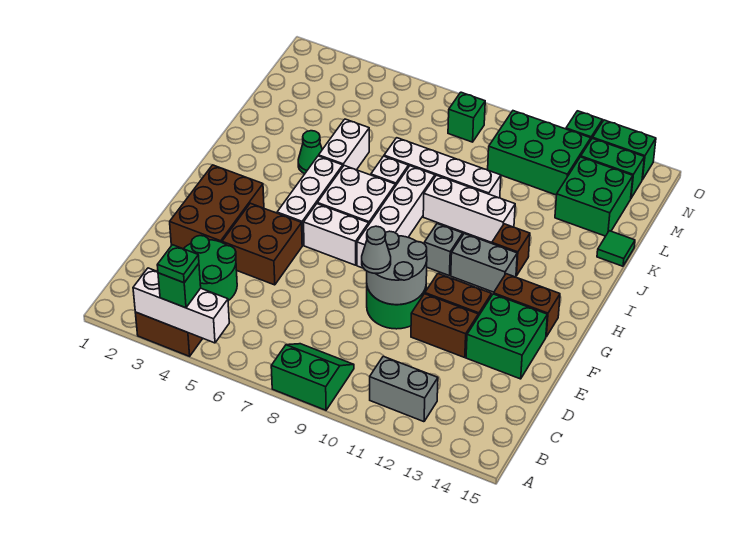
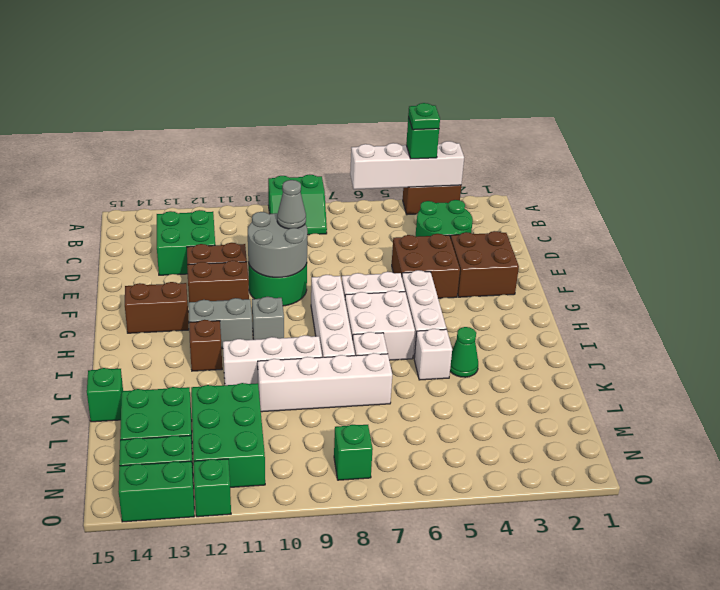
white 1x3 brick [133,268,229,343] -> white 1x4 brick [350,141,464,189]
grey 1x2 brick [370,356,438,422] -> none
brown 2x3 brick [170,165,264,249] -> brown 2x2 brick [450,231,519,297]
green 2x2 brick [466,294,547,379] -> green 2x2 brick moved to [157,210,215,275]
white 1x2 brick [319,119,369,170] -> white 1x1 brick [414,329,452,380]
green 1x1 tile [597,231,635,266] -> green 1x1 brick [87,368,123,422]
green 2x3 brick [488,111,591,195] -> green 2x3 brick turned to [191,383,265,487]

